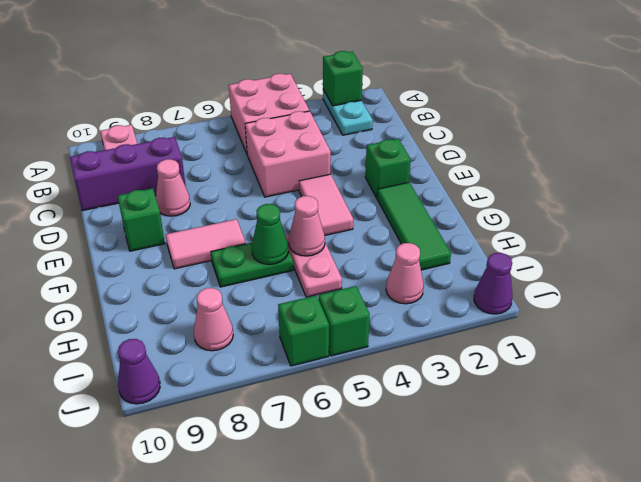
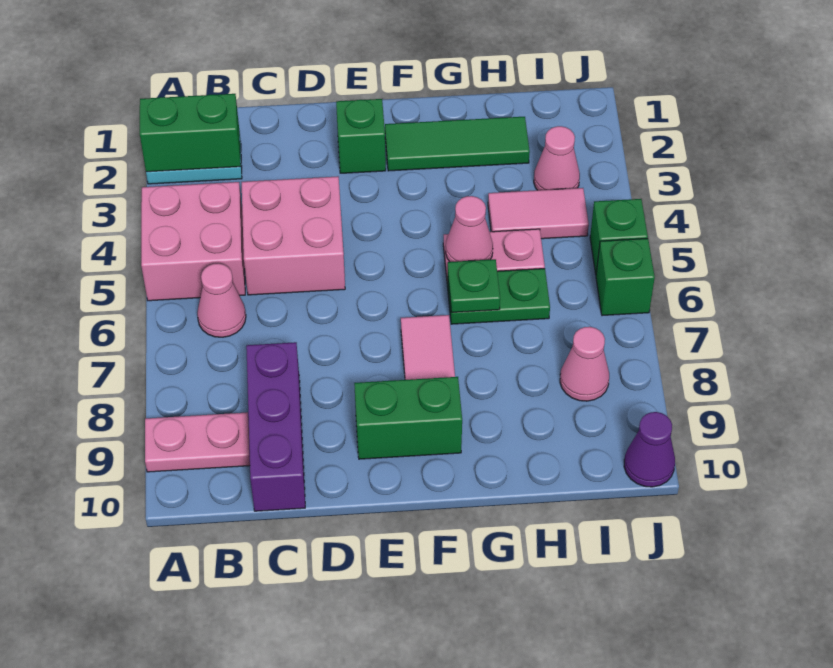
green 1x1 brick [323,51,363,106] -> green 1x2 brick [140,94,241,172]
pink 1x1 cone [156,159,190,216] -> pink 1x1 cone moved to [197,263,246,337]
pink 1x2 tile [299,174,353,236] -> pink 1x2 tile moved to [488,188,589,239]
green 1x1 brick [118,188,165,251] -> green 1x2 brick [354,377,462,459]
green 1x2 plate [211,243,293,287] -> green 1x2 plate turned to [447,269,550,324]
green 1x1 cone [252,204,288,264] -> green 1x1 plate [448,259,500,313]
purple 1x1 cone [474,253,512,314] -> none

